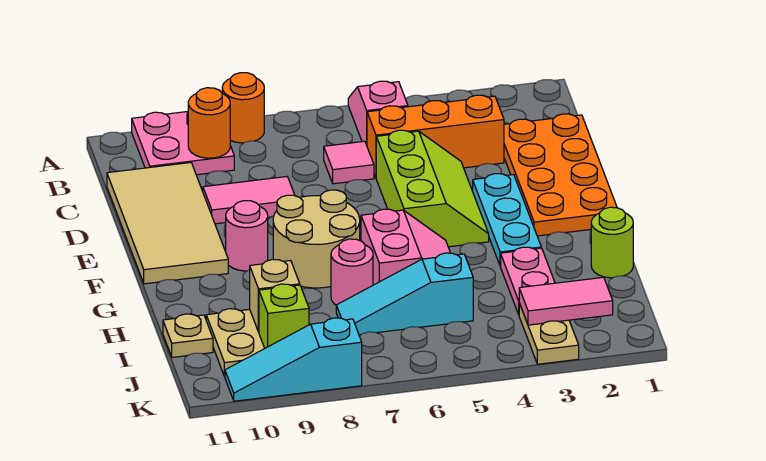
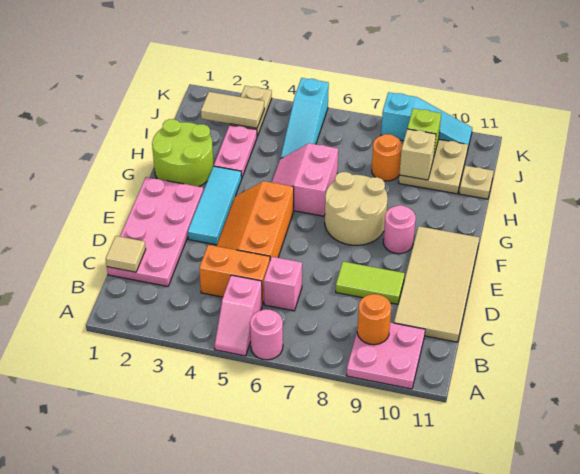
orange 1x1 round brick [222,73,264,143] -> orange 1x1 round brick moved to [372,134,402,181]
orange 2x4 plate [504,114,617,236] -> pink 2x4 plate [107,177,204,286]
none -> tan 1x1 tile [106,236,146,272]
orange 1x3 brick [367,95,504,177] -> orange 1x2 brick [199,245,270,304]
pink 1x1 tile [324,141,374,184] -> pink 1x1 brick [264,257,302,311]
lime 2x3 slope [376,130,489,247] -> orange 2x3 slope [217,181,294,259]
pink 1x2 tile [203,177,295,224] -> lime 1x2 tile [336,262,405,304]
cyan 1x3 plate [473,174,541,266] -> cyan 1x3 tile [188,166,242,245]
lime 1x1 round brick [591,207,633,278] -> lime 2x2 round brick [152,119,214,187]
pink 1x1 round brick [331,239,373,305] -> pink 1x1 round brick moved to [250,309,283,360]
cyan 1x3 slope [336,253,473,335] -> cyan 1x3 slope turned to [280,78,329,159]
pink 1x2 tile [519,277,613,325] -> tan 1x2 tile [201,92,264,128]

